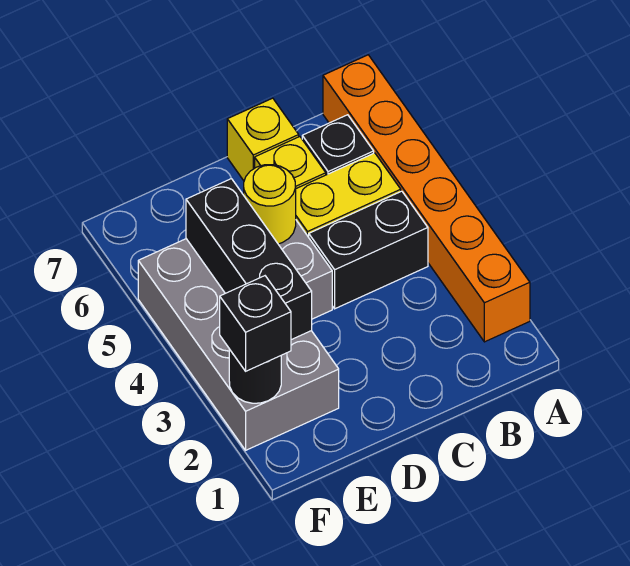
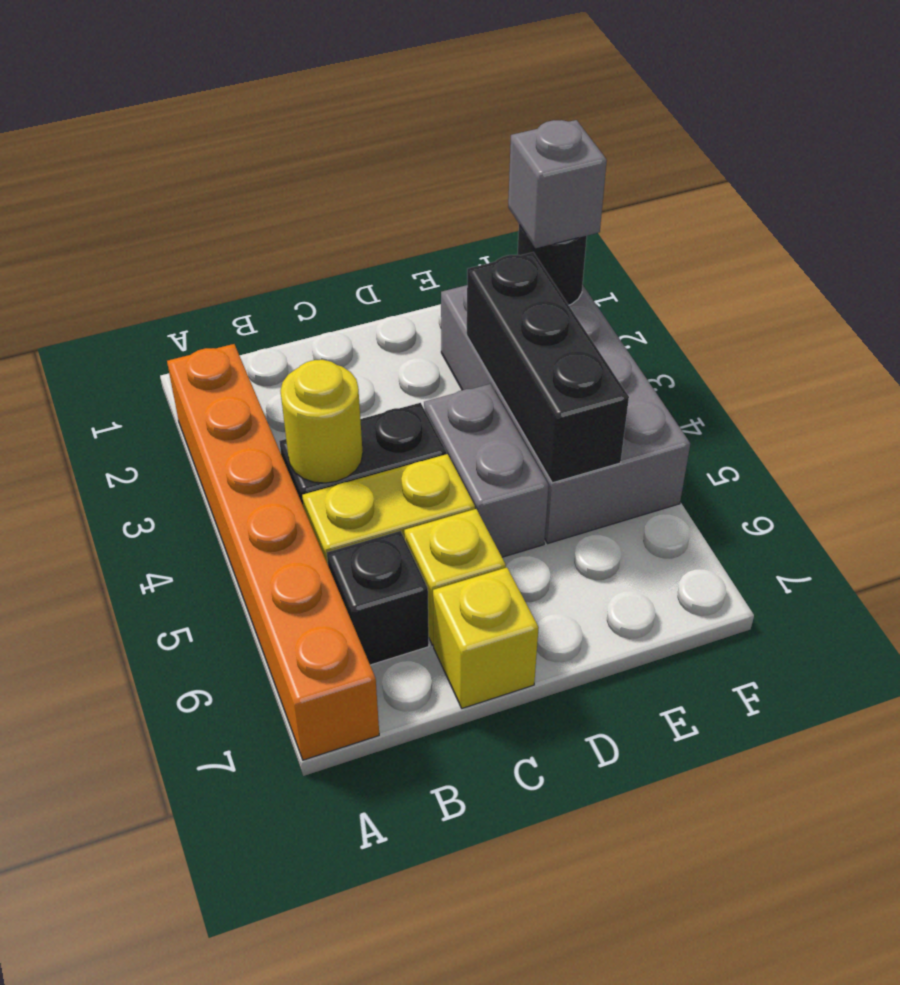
yellow 1x1 round brick [244,165,296,244] -> yellow 1x1 round brick moved to [280,360,363,483]
black 1x1 brick [220,276,291,371] -> grey 1x1 brick [508,120,607,248]

